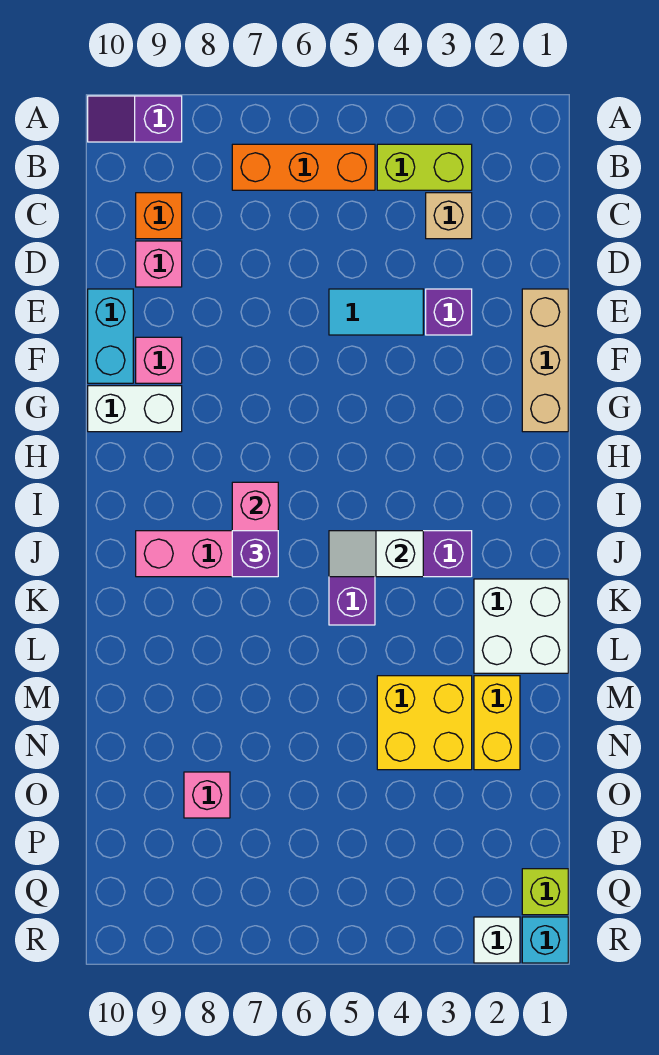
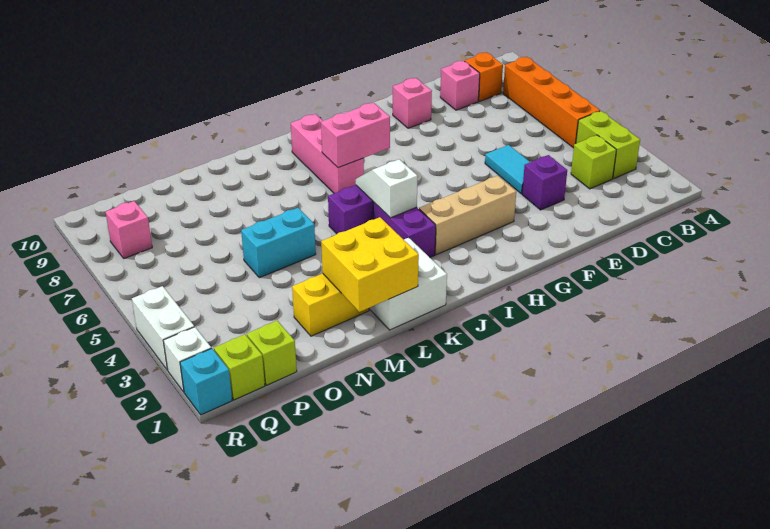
purple 1x2 slope [88,96,182,142] -> none
orange 1x3 brick [232,144,375,190] -> orange 1x4 brick [503,57,600,148]
tan 1x1 brick [426,193,472,239] -> lime 1x1 brick [571,135,616,189]
tan 1x3 brick [522,289,568,432] -> tan 1x3 brick moved to [419,176,516,255]
cyan 1x2 brick [88,289,133,383] -> cyan 1x2 brick moved to [241,208,316,278]
white 1x2 brick [88,386,182,432] -> white 1x2 brick moved to [132,286,194,370]
purple 1x1 brick [232,531,278,577] -> none
yellow 2x2 brick [377,676,472,770] -> yellow 2x2 brick moved to [321,217,419,312]
pink 1x1 brick [184,772,230,818] -> pink 1x1 brick moved to [105,201,152,258]
none -> lime 1x1 brick [247,321,297,385]

